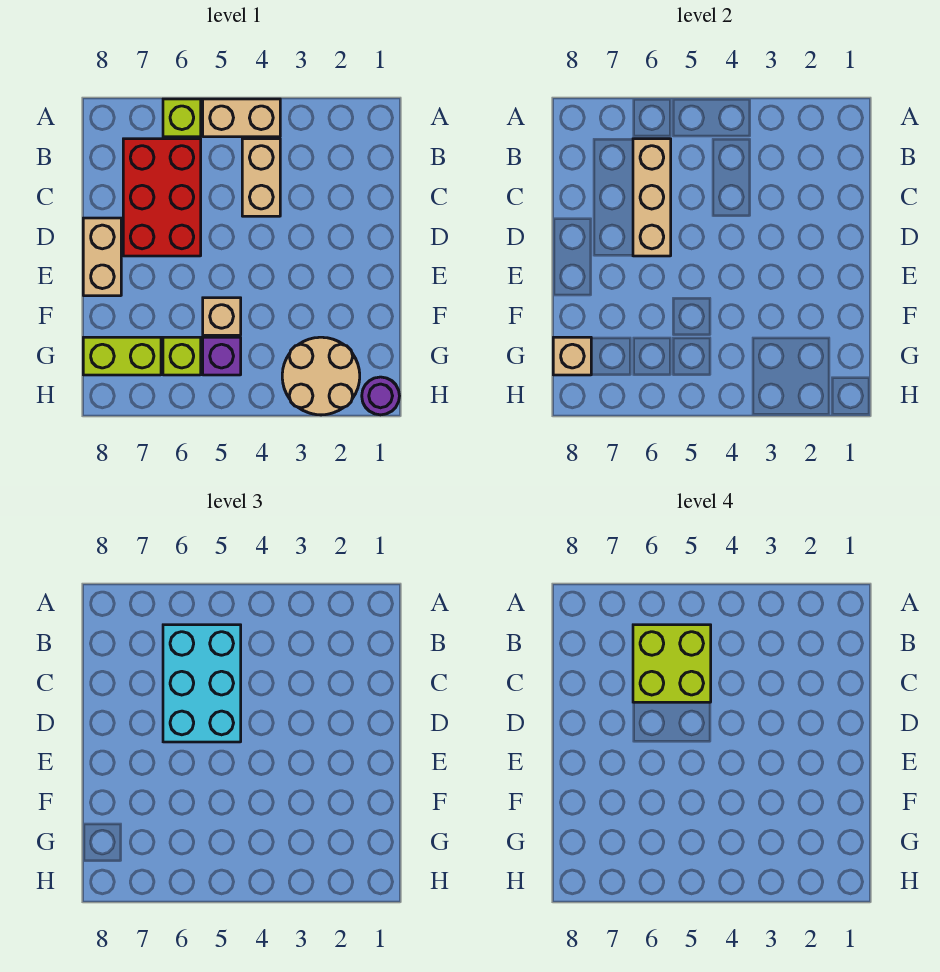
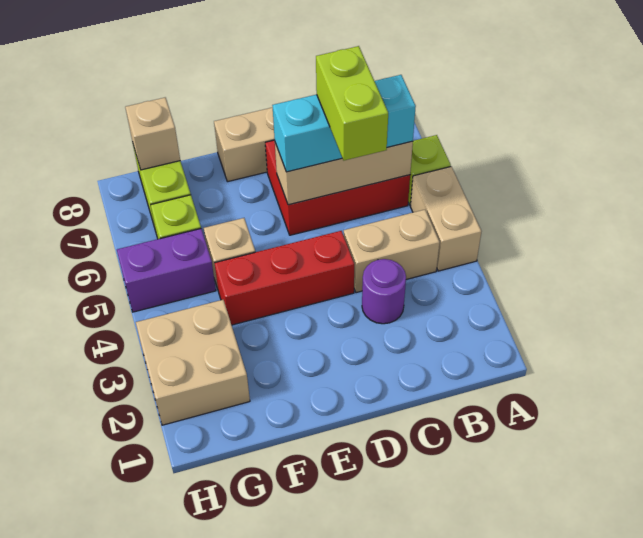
cyan 2x3 brick [163,625,241,742] -> cyan 1x3 brick [272,75,416,172]
lime 2x2 brick [633,625,711,702] -> lime 1x2 brick [316,46,388,160]
none -> red 1x3 brick [215,231,354,325]
tan 2x2 round brick [282,337,360,415] -> tan 2x2 brick [136,300,250,425]
purple 1x1 brick [203,337,241,375] -> purple 1x2 brick [117,229,216,312]
purple 1x1 round brick [362,377,399,415] -> purple 1x1 round brick moved to [362,259,406,324]

